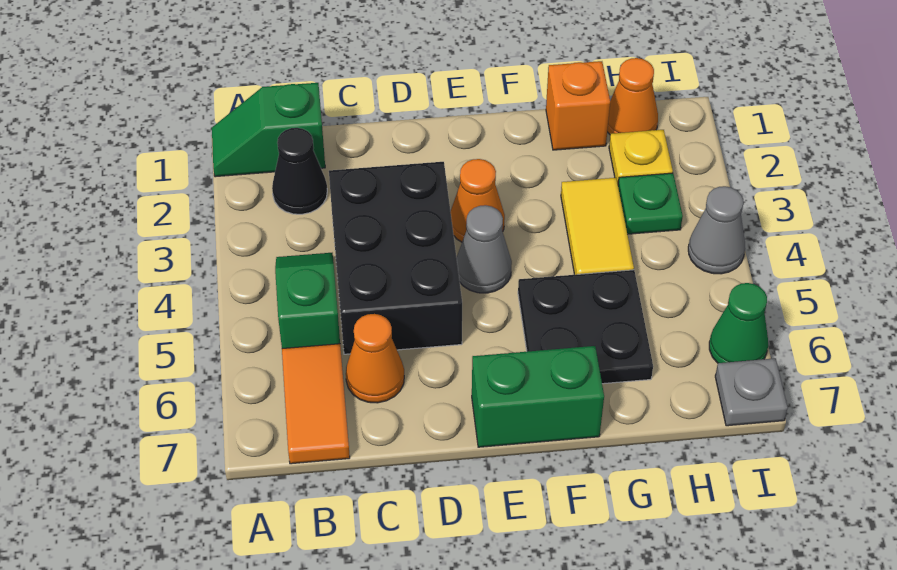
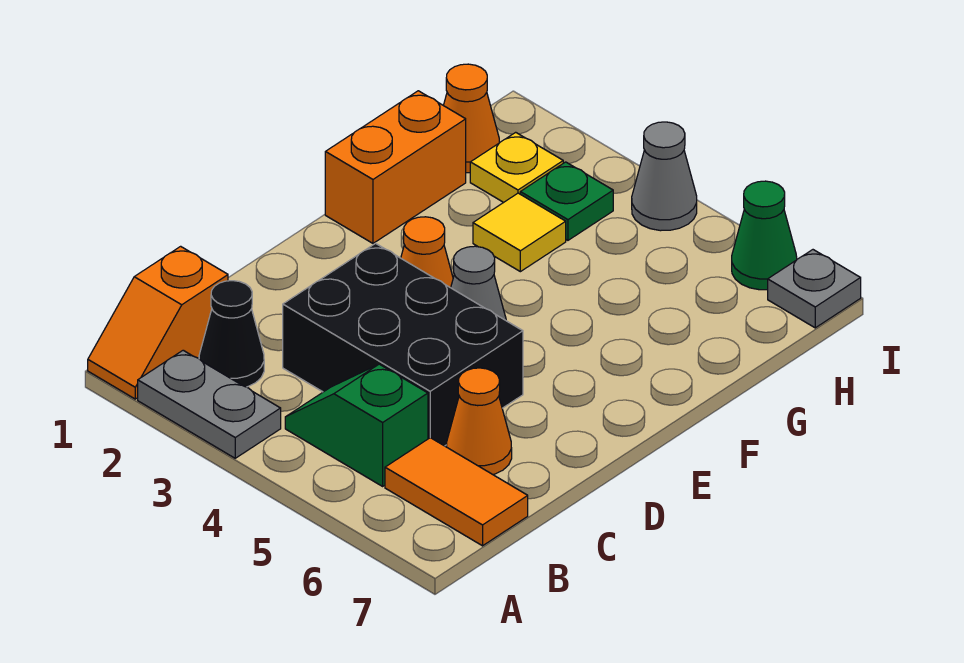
green 1x2 slope [212,83,325,177] -> orange 1x2 slope [88,246,228,399]
none -> grey 1x2 plate [138,350,281,458]
green 1x2 brick [472,346,604,447] -> none
black 2x2 plate [518,270,653,384] -> none
orange 1x1 brick [546,61,610,150] -> orange 1x2 brick [325,91,466,243]
yellow 1x2 tile [561,178,634,275] -> yellow 1x1 tile [473,193,566,272]

